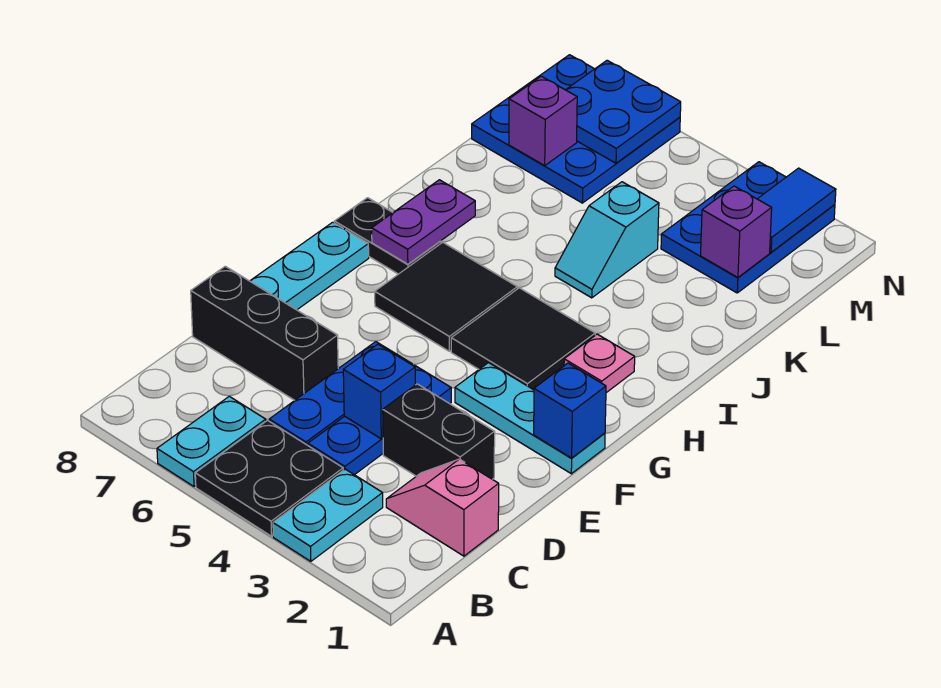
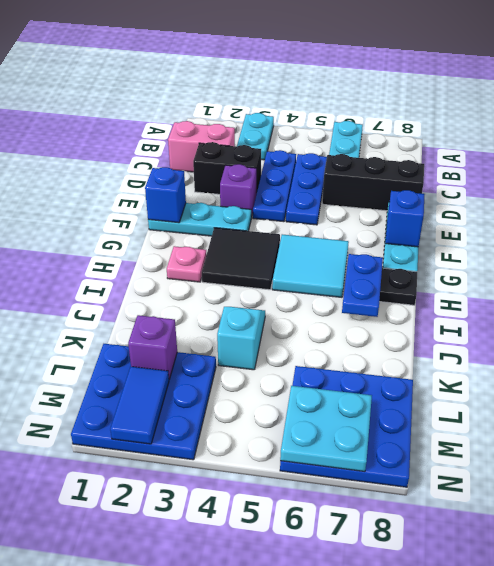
black 2x2 plate [195,421,343,536] -> none
pink 1x2 slope [386,459,499,556] -> pink 1x2 brick [168,121,235,172]
blue 1x1 brick [343,344,415,439] -> blue 1x1 brick moved to [385,190,425,247]
black 2x2 tile [375,242,517,351] -> cyan 2x2 tile [272,234,349,297]
purple 1x2 plate [372,180,475,264] -> blue 1x2 plate [342,254,383,317]
blue 2x3 plate [661,162,835,293] -> blue 3x3 plate [71,344,216,460]
purple 1x1 brick [509,76,577,165] -> purple 1x1 brick moved to [220,164,256,218]
blue 2x2 plate [566,60,681,163] -> cyan 2x2 plate [280,386,372,472]

